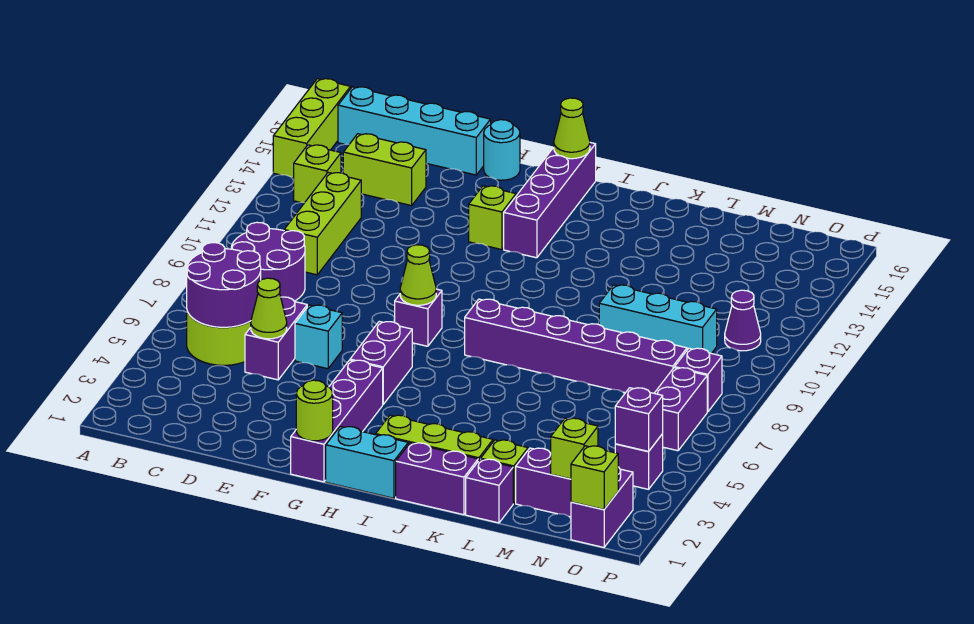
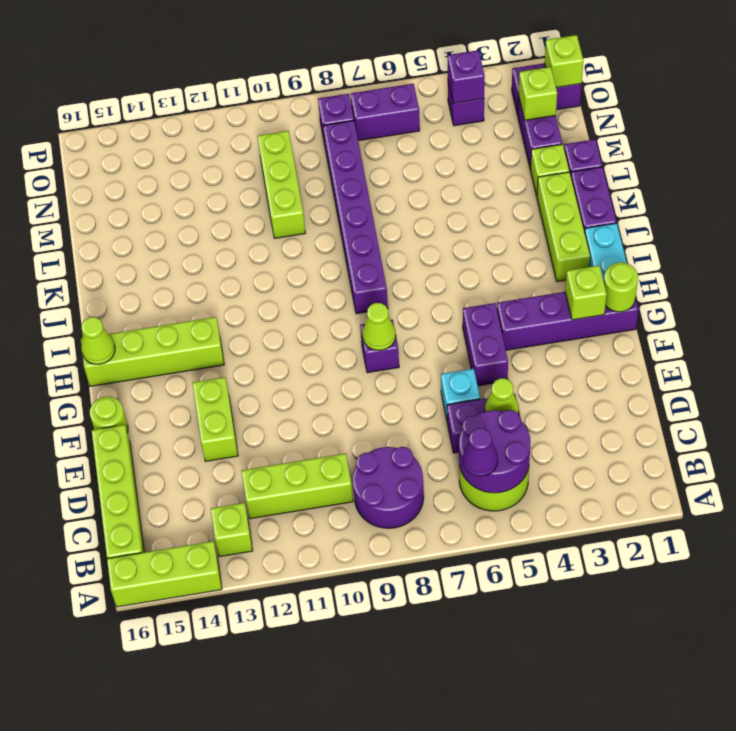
cyan 1x4 brick [338,87,491,175] -> lime 1x4 brick [92,425,144,558]
lime 1x2 brick [343,134,426,206] -> lime 1x2 brick moved to [193,377,238,461]
cyan 1x1 round brick [484,120,520,180] -> lime 1x1 round brick [90,396,128,433]
purple 1x2 brick [350,321,412,404] -> purple 1x2 brick turned to [463,303,508,386]
lime 1x1 brick [469,186,516,250] -> lime 1x1 brick moved to [565,266,607,320]
purple 1x4 brick [504,143,596,258] -> lime 1x4 brick [81,317,224,386]
cyan 1x3 brick [599,285,717,353] -> lime 1x3 brick [258,131,305,238]
purple 1x1 cone [725,290,761,351] -> purple 1x1 cone moved to [463,428,498,477]

